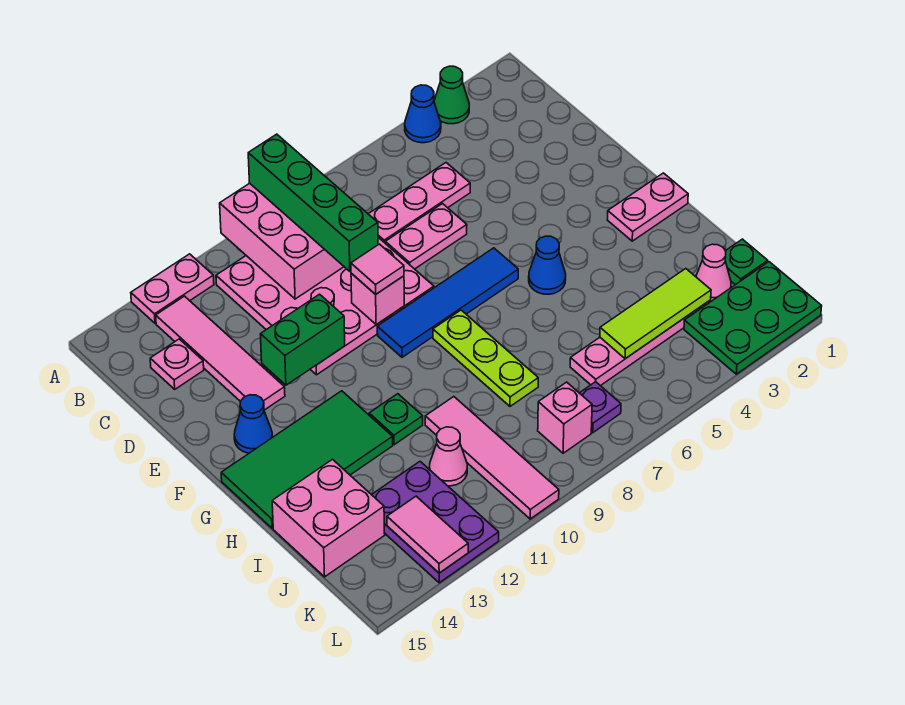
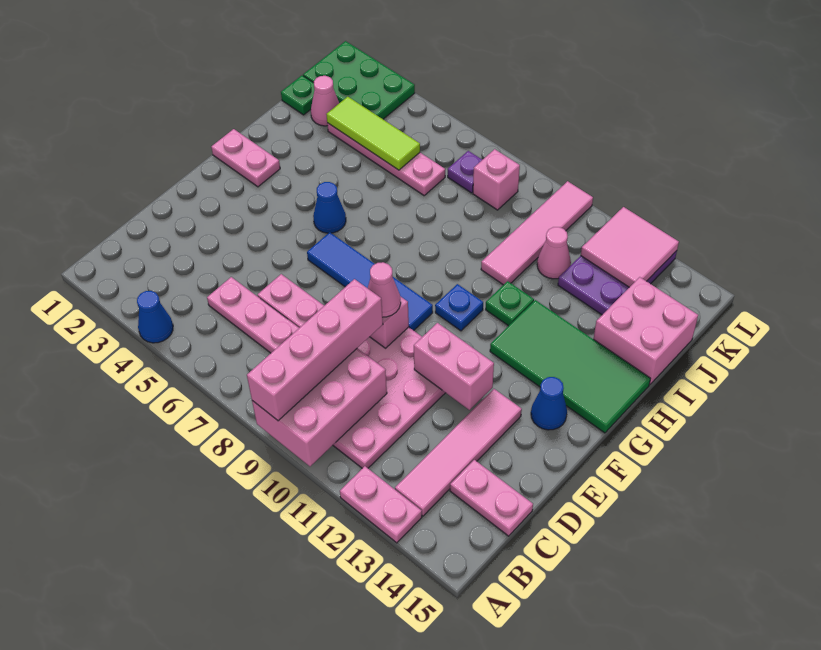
green 1x1 cone [434,66,469,124] -> none
green 1x4 brick [248,134,378,271] -> pink 1x4 brick [247,279,383,421]
pink 1x1 plate [150,339,204,389] -> pink 1x2 plate [450,460,533,536]
pink 1x1 tile [351,244,404,294] -> pink 1x1 cone [368,262,401,317]
green 1x2 brick [260,294,345,385] -> pink 1x2 brick [414,323,494,410]
lime 1x3 plate [433,310,538,406] -> none
none -> blue 1x1 plate [435,284,483,331]
pink 1x2 tile [387,496,468,573] -> pink 2x2 tile [581,207,679,287]

